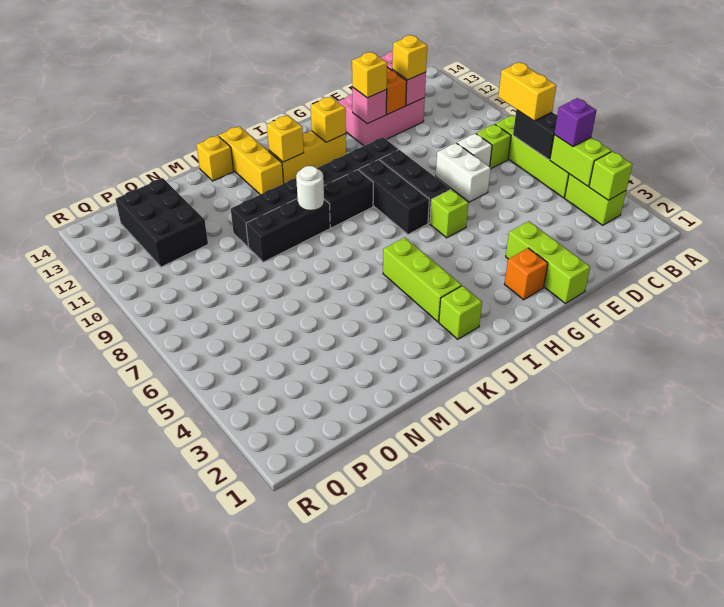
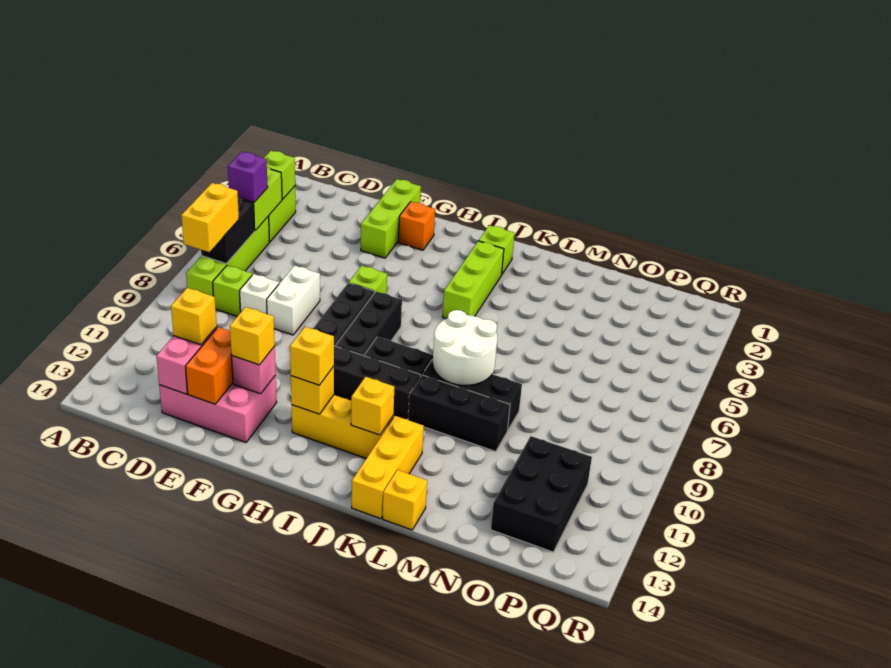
none -> yellow 1x1 brick [290,327,334,385]
white 1x1 round brick [296,166,324,211] -> white 2x2 round brick [433,310,497,385]

